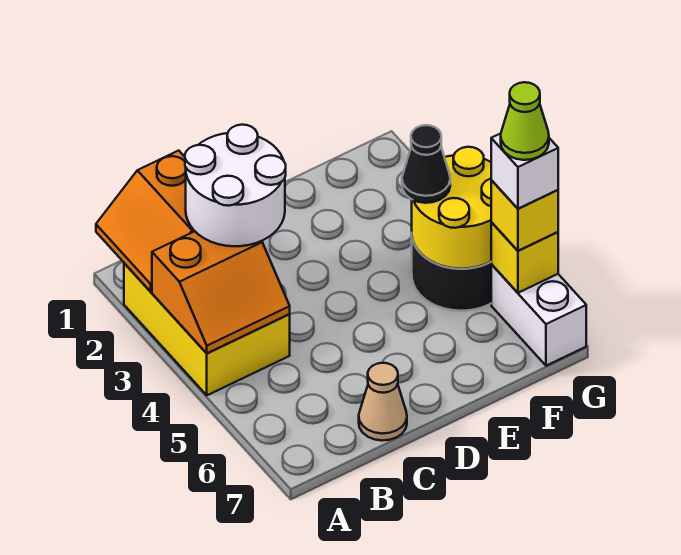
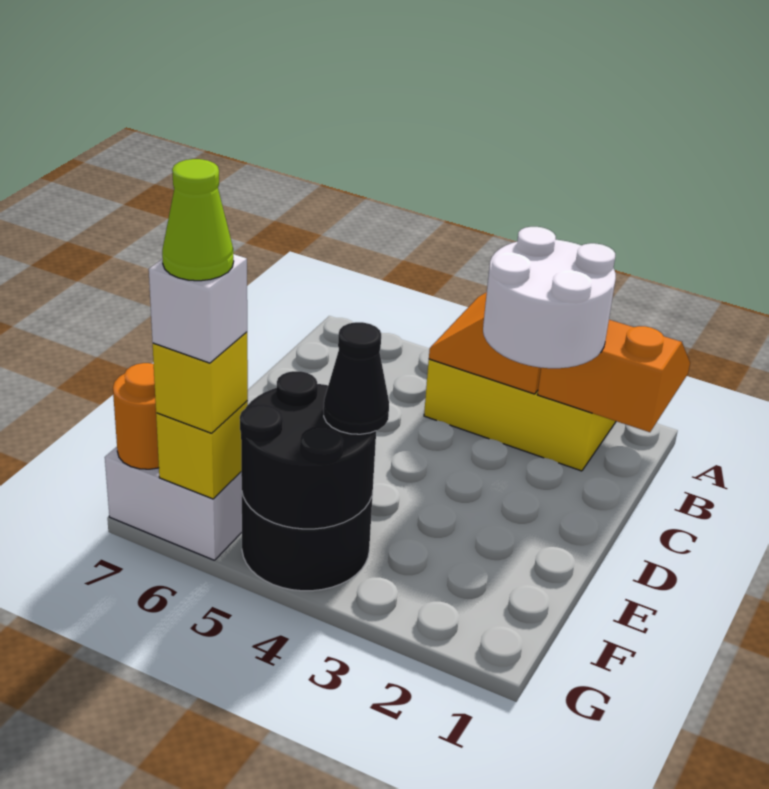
tan 1x1 cone [359,363,407,441] -> none
yellow 2x2 round brick [412,147,491,269] -> black 2x2 round brick [240,371,376,529]
none -> orange 1x1 round brick [113,363,159,469]

